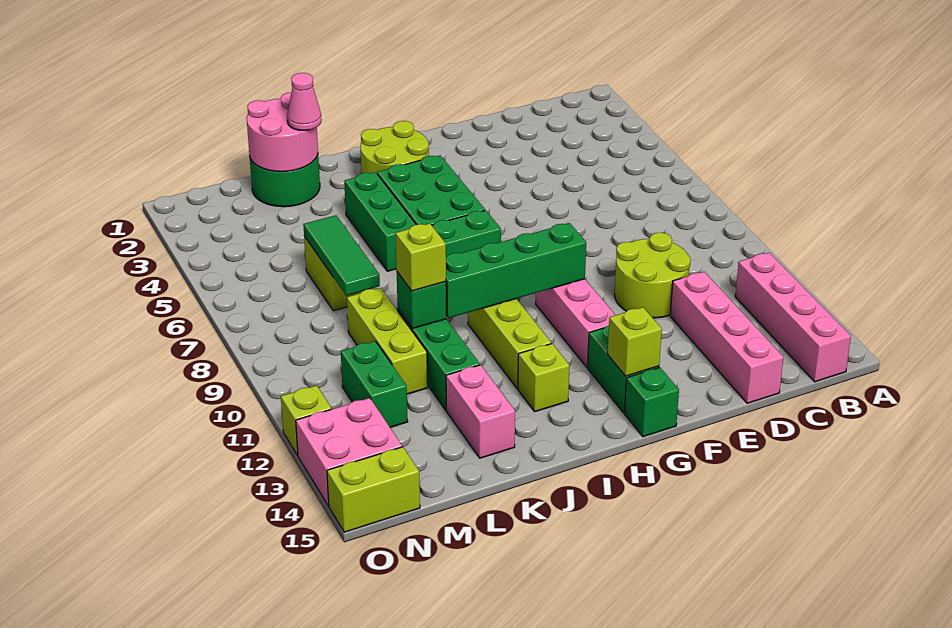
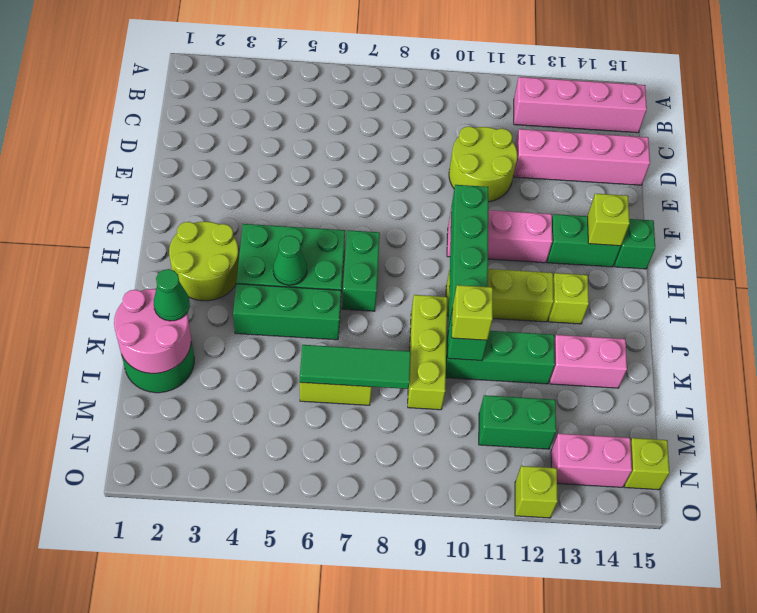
none -> green 1x1 cone [273,236,307,285]
pink 1x1 cone [287,73,322,130] -> green 1x1 cone [154,269,190,321]
lime 1x3 brick [347,288,428,394] -> lime 1x3 brick turned to [408,295,448,410]
pink 2x2 brick [296,398,402,506] -> pink 1x2 brick [551,434,632,487]
lime 1x2 brick [327,447,420,532] -> lime 1x1 brick [625,438,670,490]

